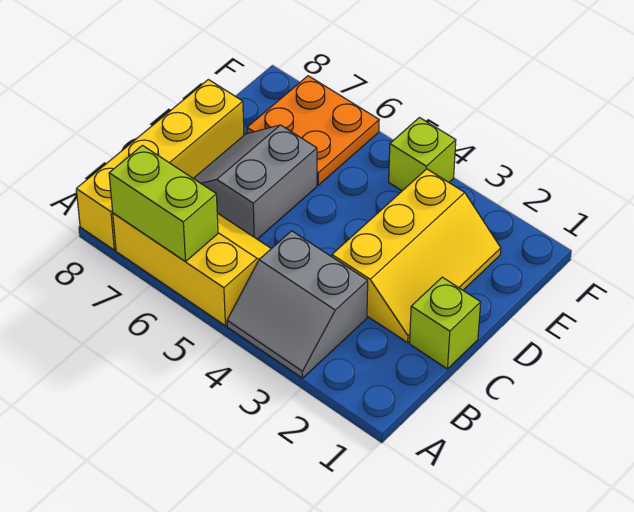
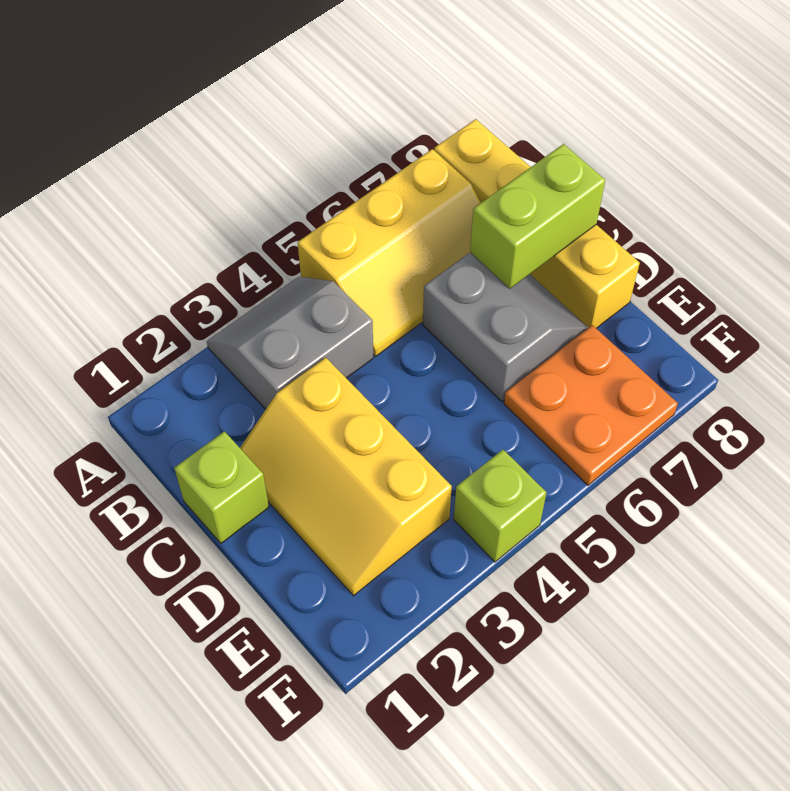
lime 1x2 brick [109,145,218,262] -> lime 1x2 brick moved to [470,144,605,289]

